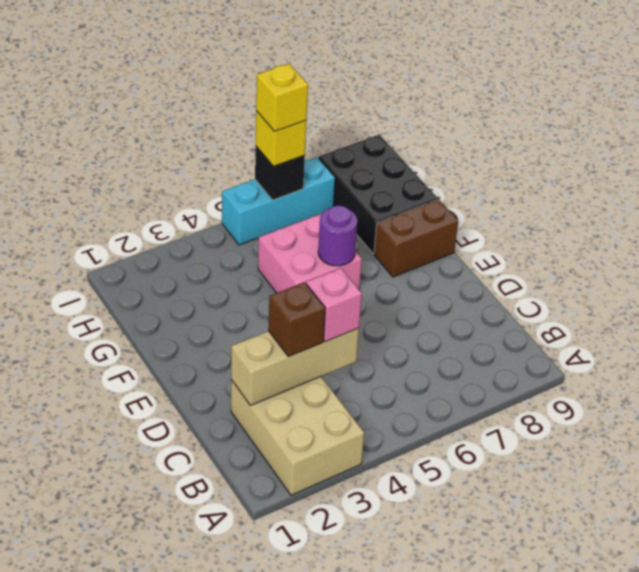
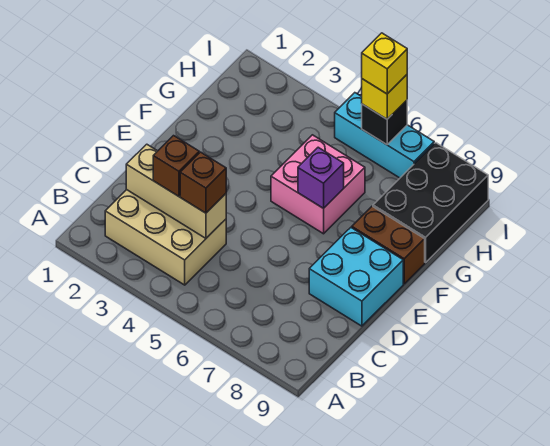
tan 2x3 brick [231,376,364,495] -> tan 2x3 brick turned to [105,190,226,285]
pink 1x1 brick [306,268,362,342] -> brown 1x1 brick [180,152,226,213]
none -> cyan 2x2 brick [309,228,403,326]
purple 1x1 round brick [318,205,357,266] -> purple 1x1 brick [298,147,344,208]

